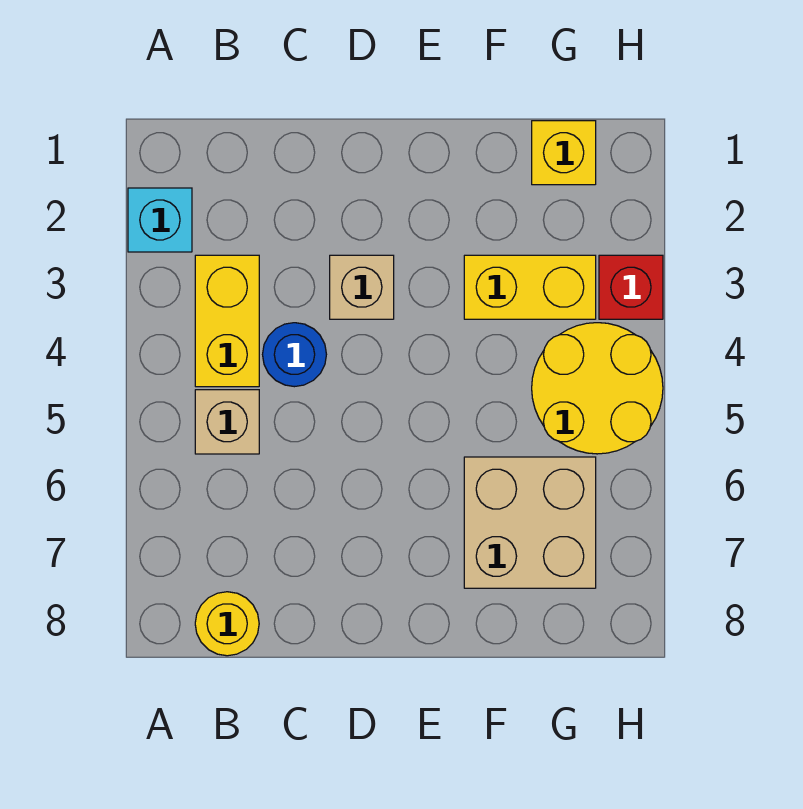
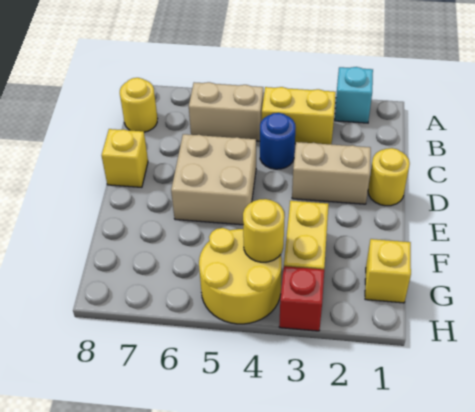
tan 1x1 brick [195,390,259,454] -> tan 1x2 brick [189,82,263,141]
none -> yellow 1x1 round brick [368,148,410,206]
tan 1x1 brick [330,255,394,319] -> tan 1x2 brick [292,142,371,204]
none -> yellow 1x1 brick [102,129,148,187]
tan 2x2 brick [464,457,596,588] -> tan 2x2 brick moved to [171,134,256,225]
none -> yellow 1x1 round brick [243,199,285,262]

